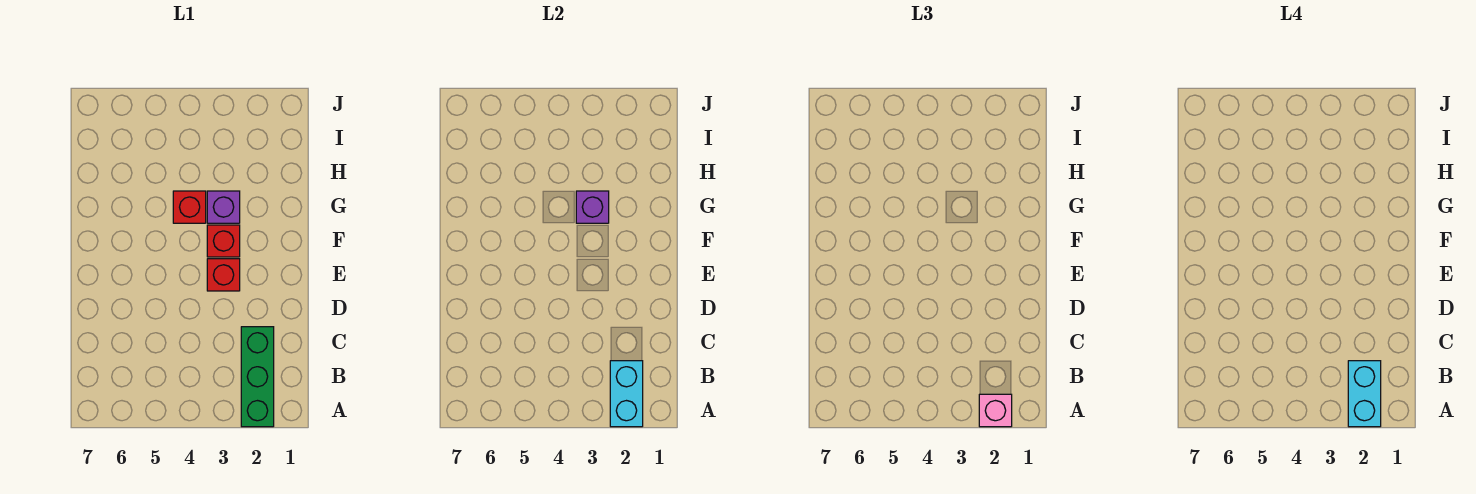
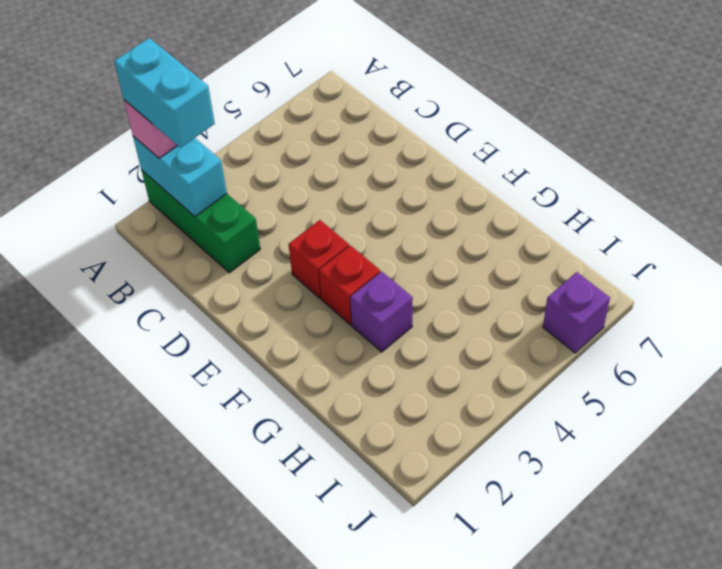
purple 1x1 brick [576,191,609,223] -> purple 1x1 brick moved to [543,272,610,353]
red 1x1 brick [173,191,206,223] -> none

